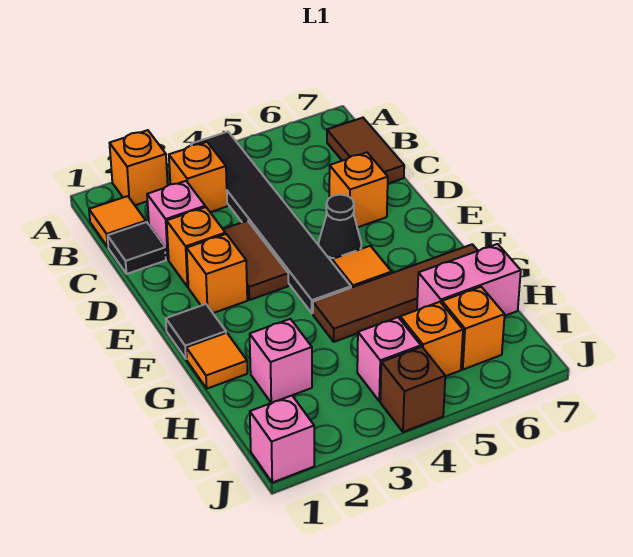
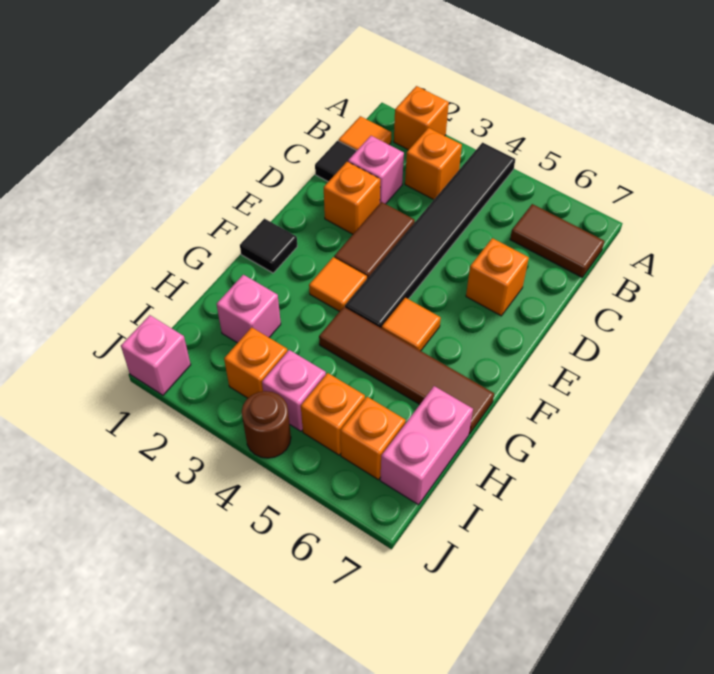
brown 1x2 tile [327,118,404,184] -> brown 1x2 tile turned to [510,204,604,277]
orange 1x1 brick [187,234,247,313] -> orange 1x1 brick moved to [224,327,288,398]
black 1x1 cone [319,194,361,262] -> none
orange 1x1 tile [186,333,247,389] -> orange 1x1 tile moved to [309,257,367,312]
pink 1x2 brick [417,244,521,316] -> pink 1x2 brick turned to [380,386,473,505]
brown 1x1 brick [380,347,445,432] -> brown 1x1 round brick [242,391,291,458]

